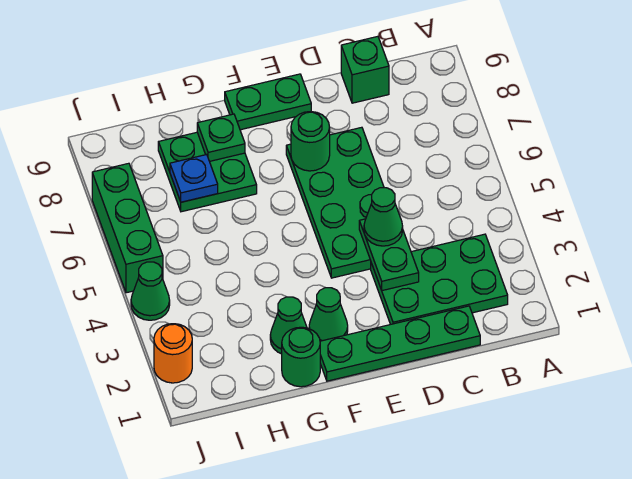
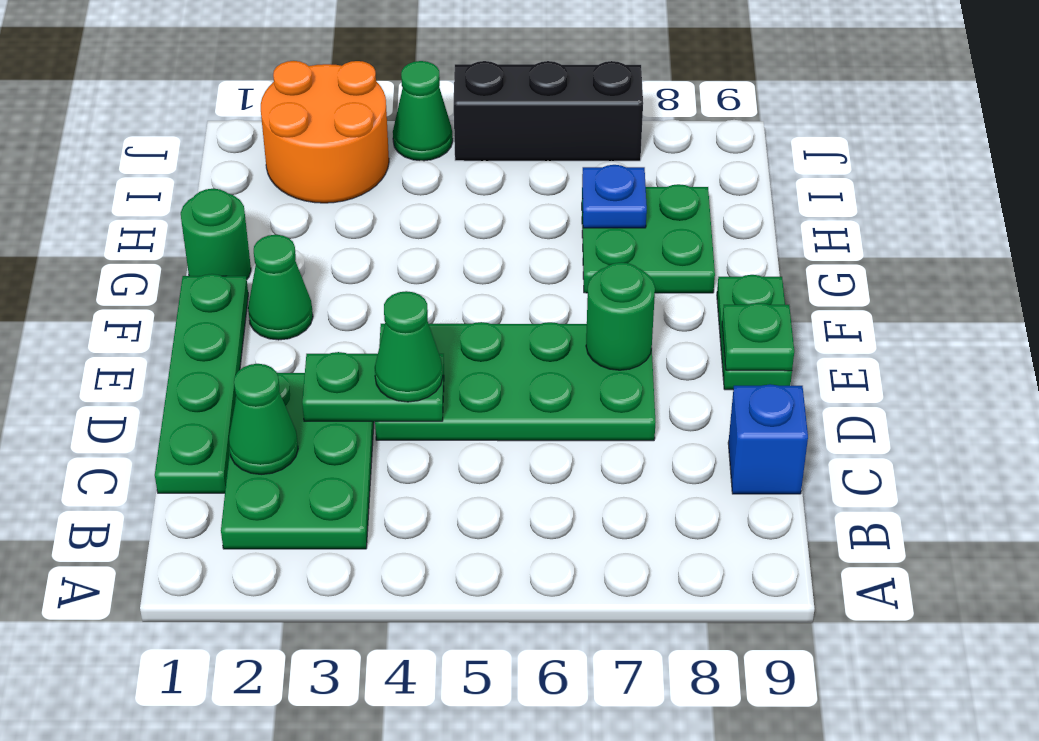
green 1x1 brick [341,36,389,103] -> blue 1x1 brick [728,384,808,494]
green 1x1 cone [270,297,307,354] -> green 1x1 cone moved to [229,364,298,474]
green 1x1 plate [197,114,245,161] -> green 1x1 plate moved to [722,303,794,371]
orange 1x1 round brick [154,324,192,383] -> orange 2x2 round brick [261,61,389,203]
green 1x3 brick [92,163,163,293] -> black 1x3 brick [454,61,643,161]

